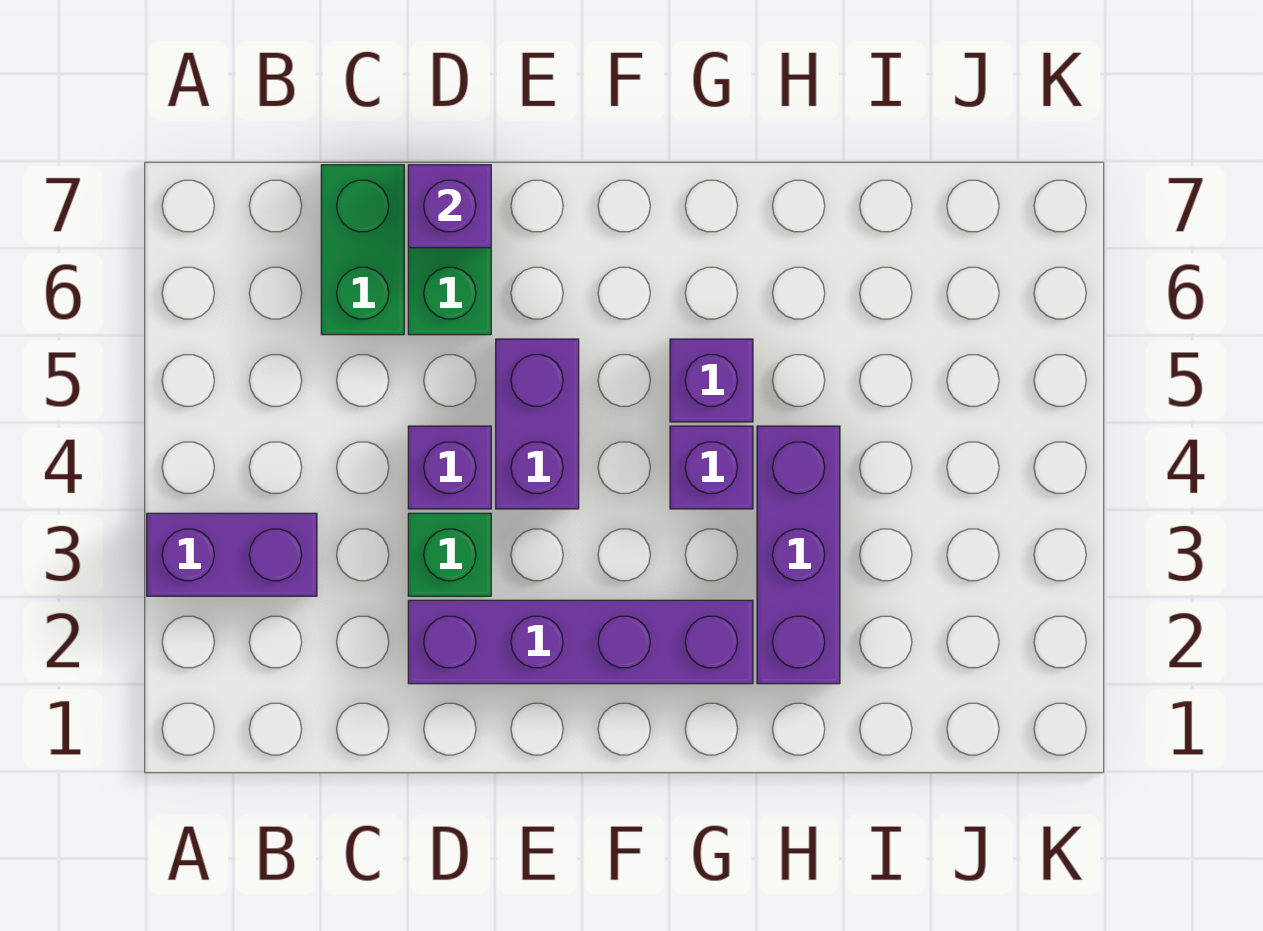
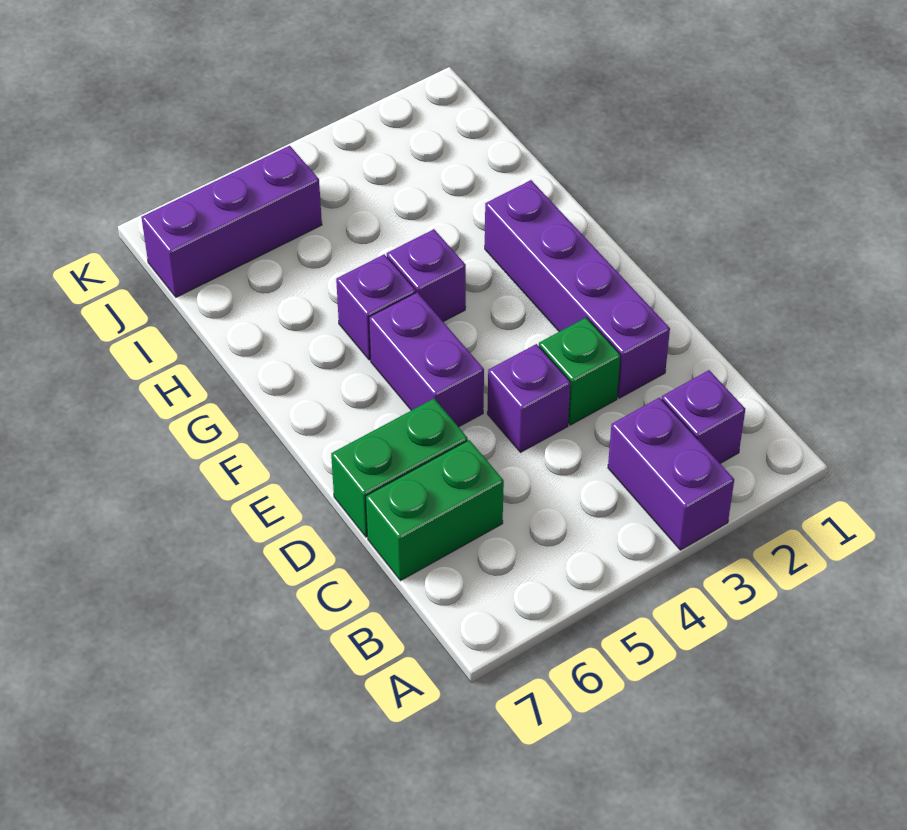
purple 1x1 brick [408,165,491,248] -> purple 1x1 brick moved to [662,370,745,463]
purple 1x2 brick [496,339,579,509] -> purple 1x2 brick turned to [369,292,484,427]
purple 1x3 brick [757,426,840,684] -> purple 1x3 brick moved to [141,146,322,297]

